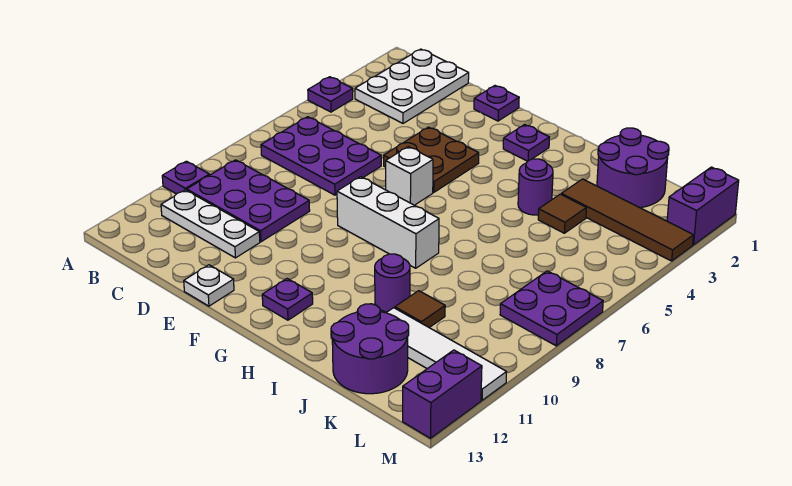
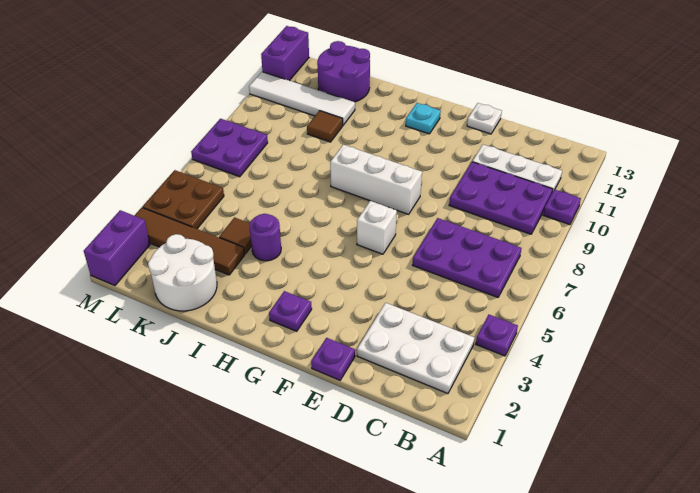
white 2x3 plate [355,49,469,123] -> white 2x3 plate turned to [357,303,475,394]
brown 2x2 plate [384,127,479,192] -> brown 2x2 plate moved to [143,170,224,229]
purple 1x1 plate [262,279,313,320] -> cyan 1x1 plate [406,103,441,134]
purple 1x1 round brick [375,254,410,312] -> none
purple 2x2 round brick [597,128,669,208] -> white 2x2 round brick [148,234,217,311]

